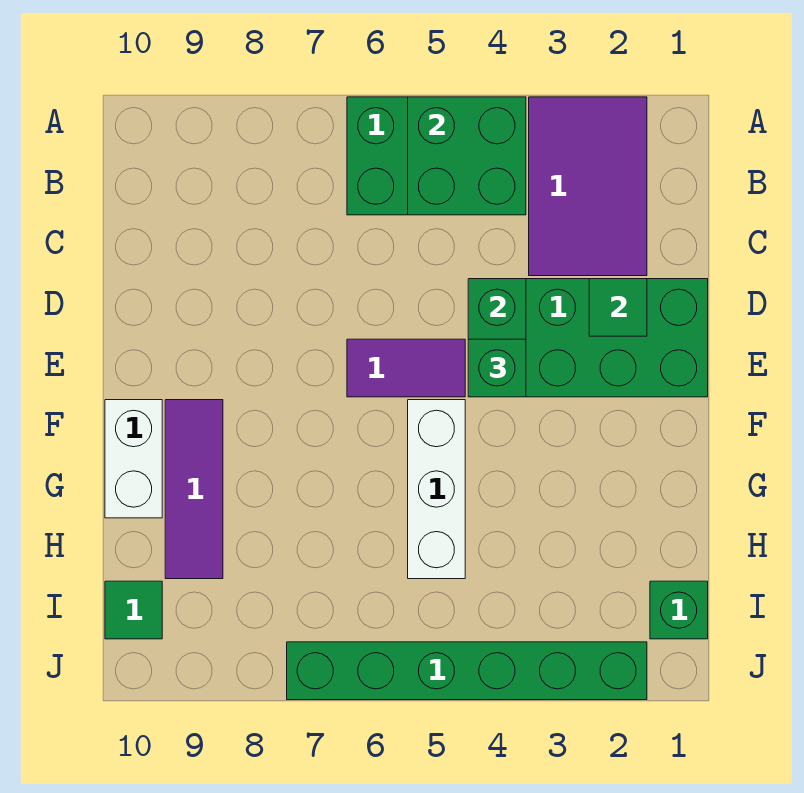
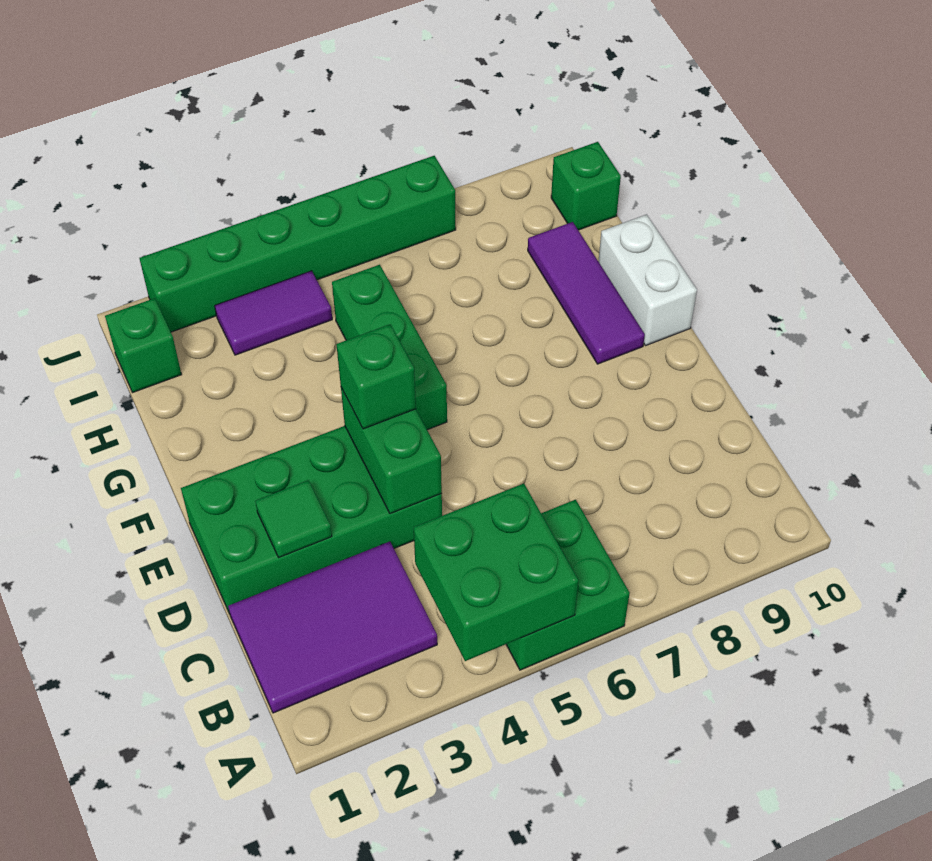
purple 2x3 tile [529,97,647,276] -> purple 2x3 tile turned to [228,542,437,713]
purple 1x2 tile [347,339,465,397] -> purple 1x2 tile moved to [215,271,332,355]
white 1x3 brick [408,400,465,579] -> green 1x3 brick [332,265,447,430]
green 1x1 tile [105,581,162,639] -> green 1x1 brick [551,142,621,230]

